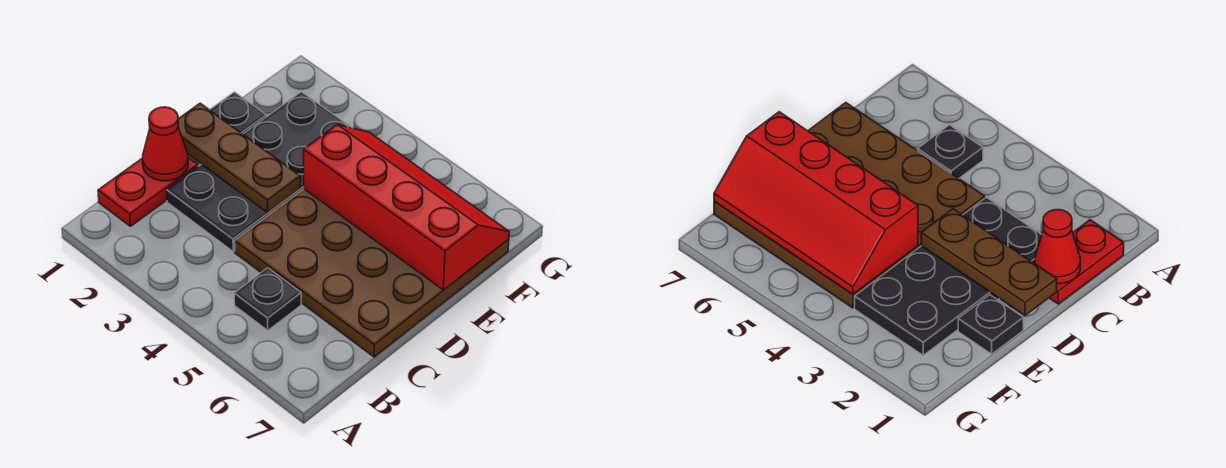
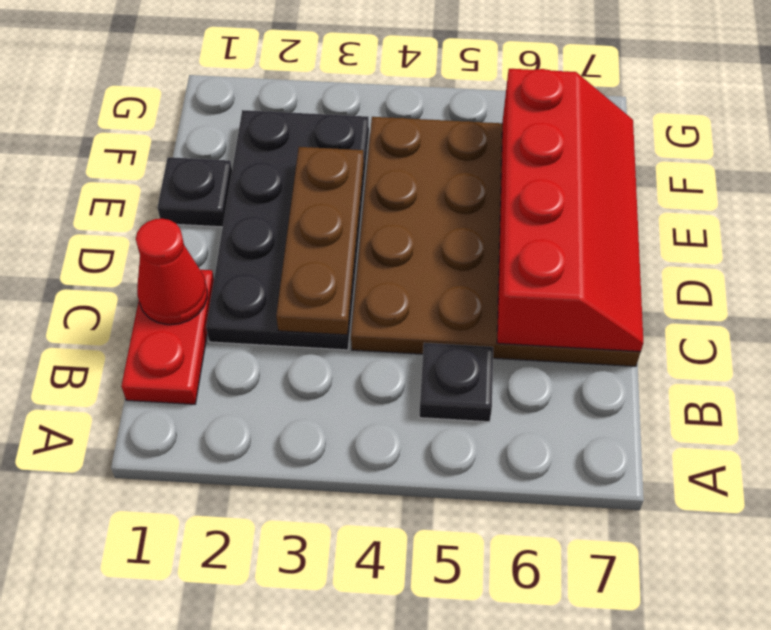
brown 1x3 plate [178,103,300,213] -> brown 1x3 plate turned to [276,147,364,335]
red 2x4 slope [304,125,509,290] -> red 2x4 slope turned to [497,69,644,352]

